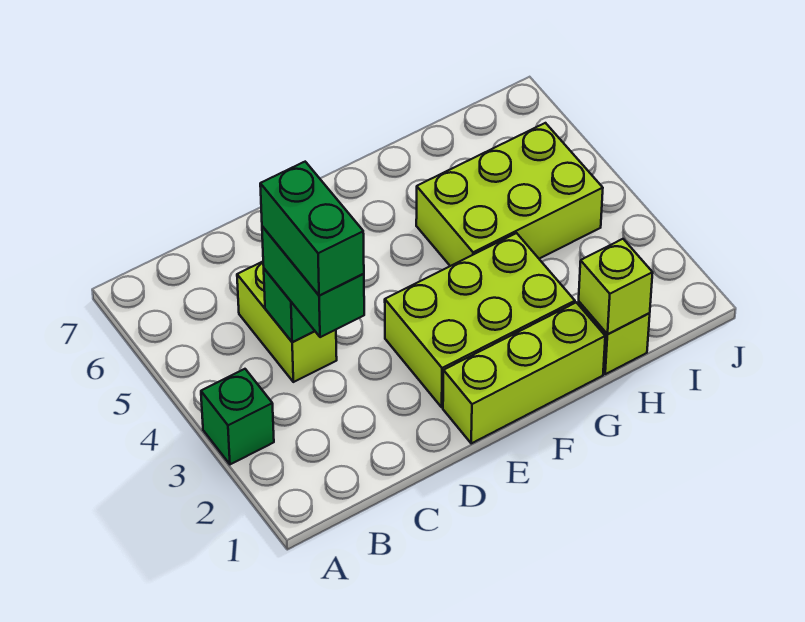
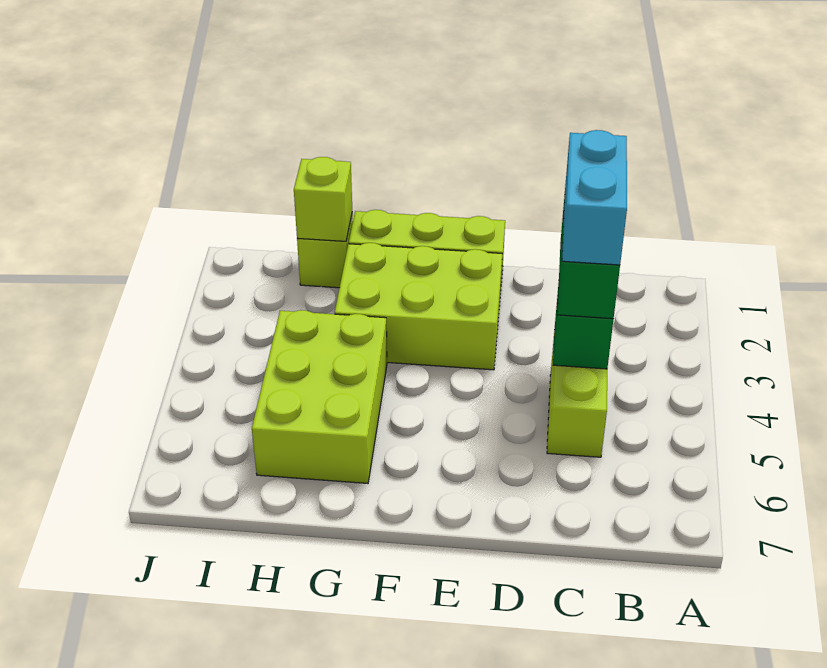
green 1x1 brick [201,369,274,464] -> none
green 1x2 brick [260,162,364,296] -> cyan 1x2 brick [562,130,627,265]
lime 2x3 brick [416,123,603,266] -> lime 2x3 brick turned to [252,310,387,483]

